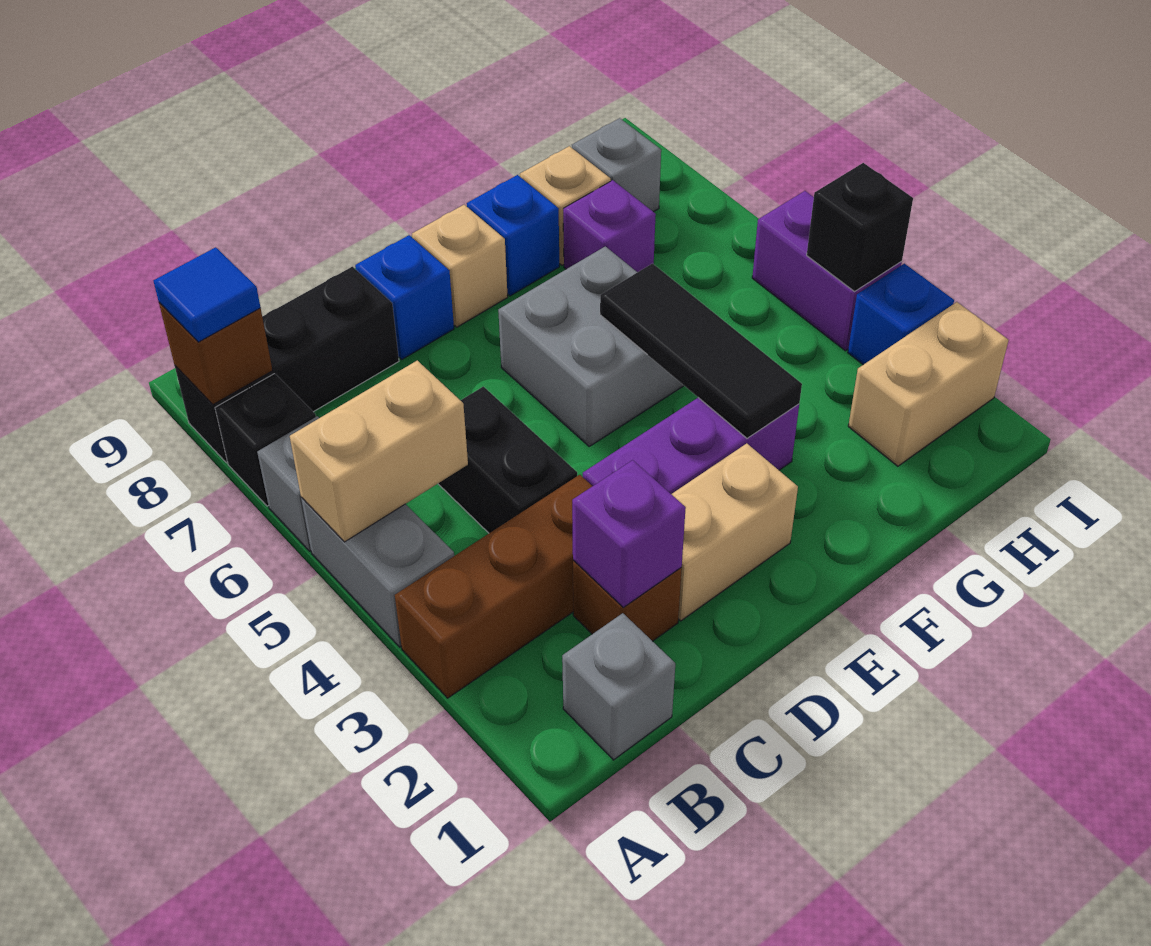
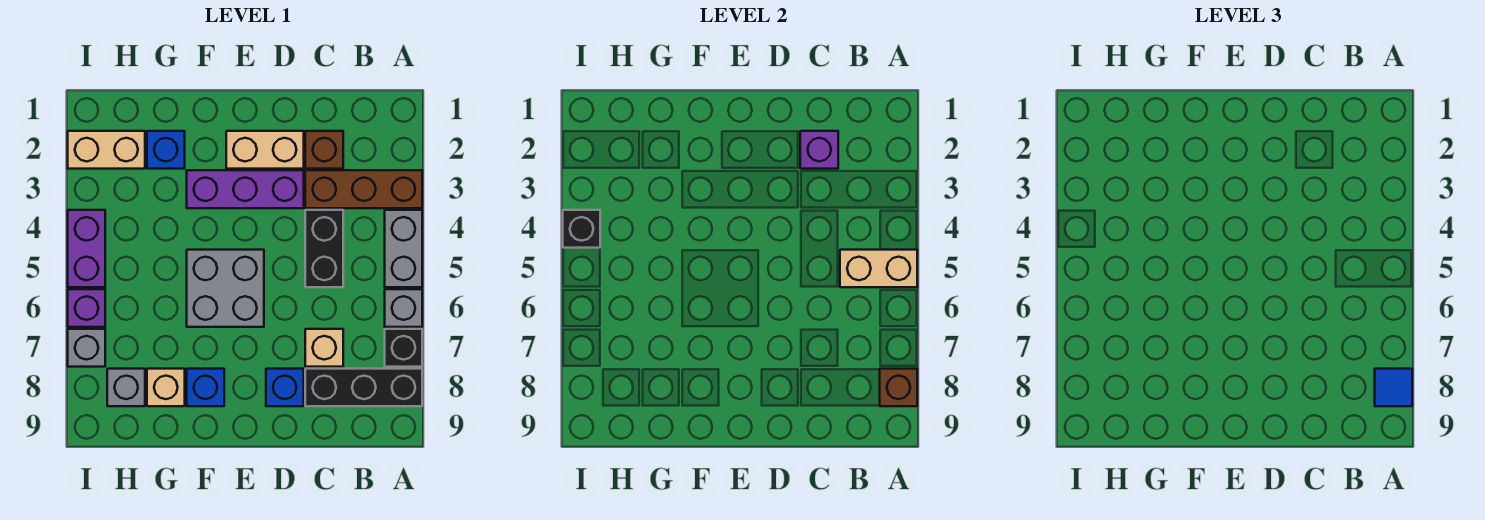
grey 1x1 brick [562,613,675,760] -> grey 1x1 brick moved to [68,329,105,367]
tan 1x1 brick [412,205,508,327] -> tan 1x1 brick moved to [305,329,343,367]
black 1x3 tile [600,264,802,438] -> none
purple 1x1 brick [563,180,656,272] -> purple 1x1 brick moved to [68,289,105,327]
blue 1x1 brick [848,264,954,365] -> blue 1x1 brick moved to [147,131,185,169]

